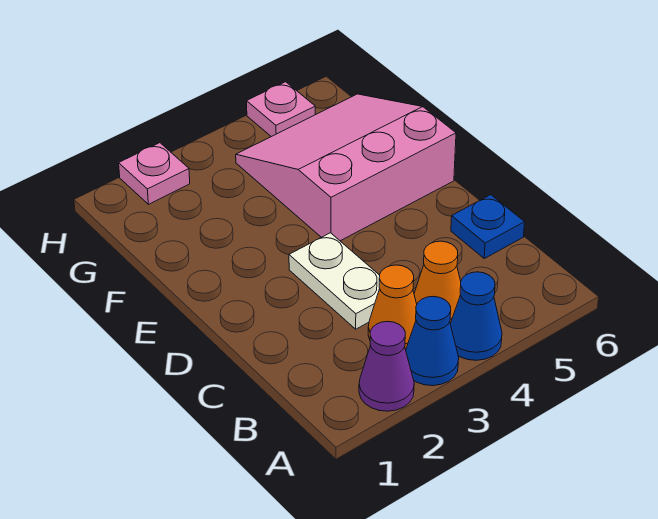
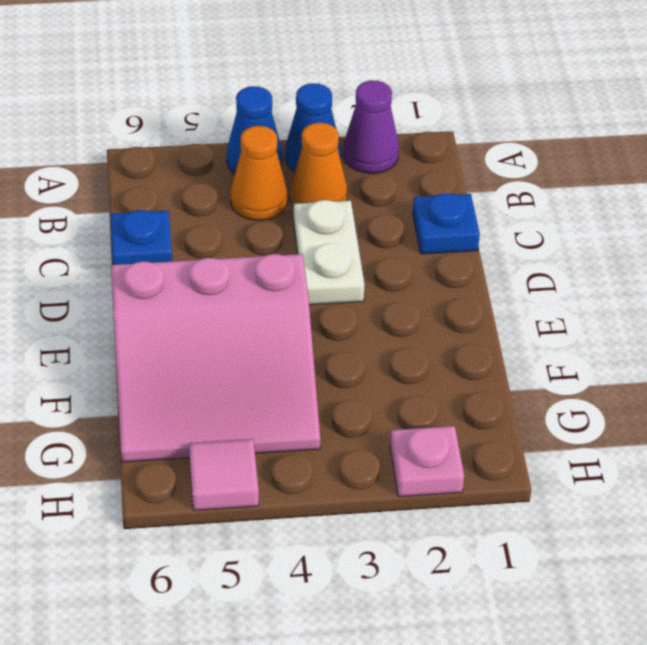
none -> blue 1x1 plate [413,193,480,254]
pink 1x1 plate [247,82,315,137] -> pink 1x1 tile [189,439,259,510]

